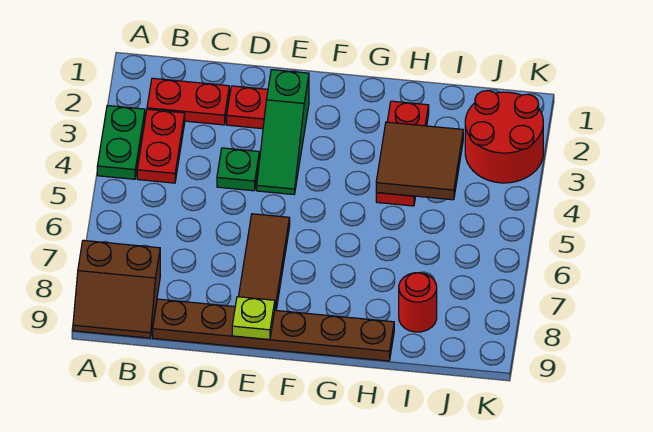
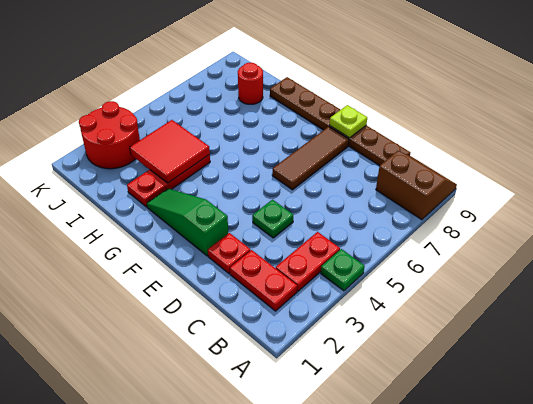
green 1x2 plate [97,105,145,179] -> green 1x1 plate [321,249,365,291]
green 1x3 slope [257,70,309,195] -> green 1x3 slope turned to [147,189,228,256]
brown 2x2 tile [376,122,463,200] -> red 2x2 tile [130,120,210,183]

